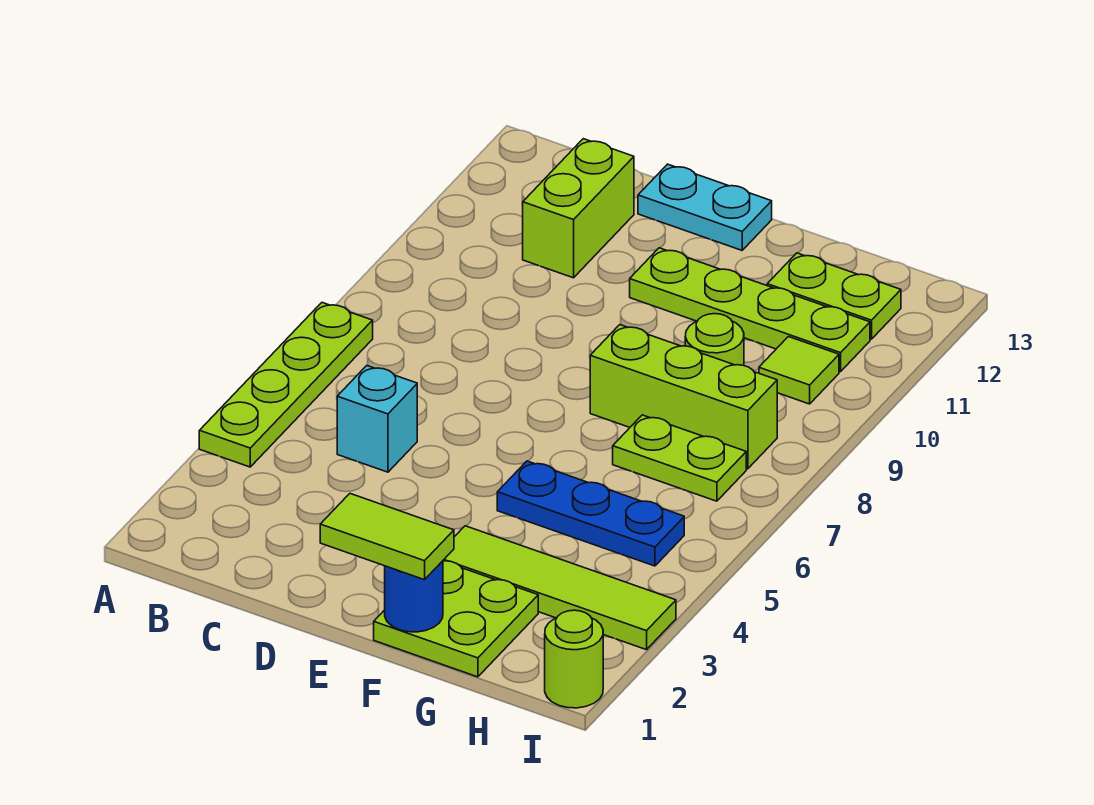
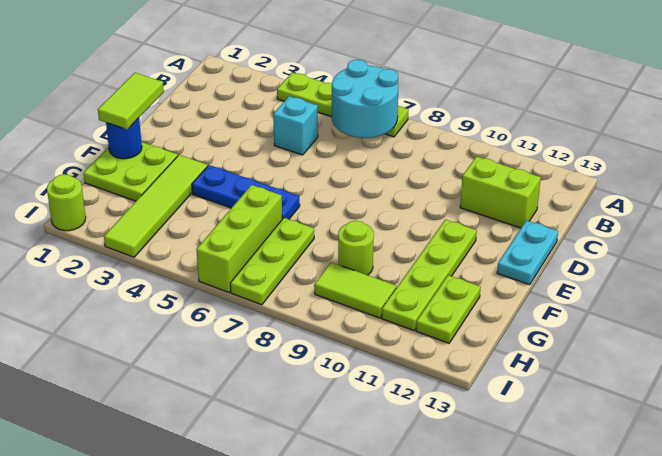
none -> cyan 2x2 round brick [332,60,399,138]
blue 1x3 plate [497,461,684,566] -> blue 1x3 plate turned to [192,165,300,219]
lime 1x3 brick [590,325,777,469] -> lime 1x3 brick moved to [196,185,282,292]
lime 1x2 plate [613,415,746,501] -> lime 1x3 plate [230,218,314,305]
lime 1x1 tile [759,337,839,404] -> lime 1x2 tile [314,262,396,318]

